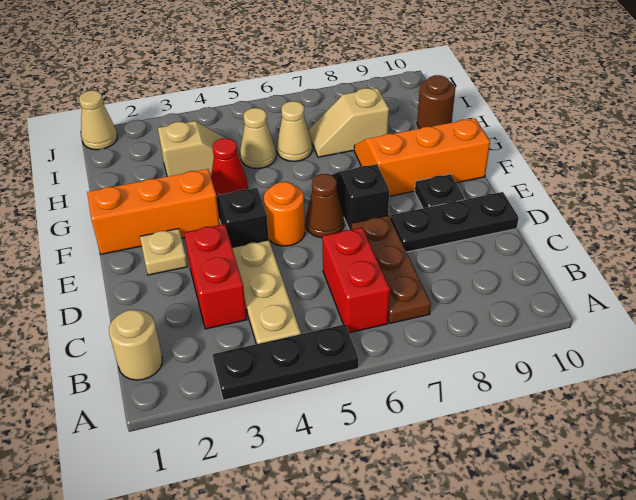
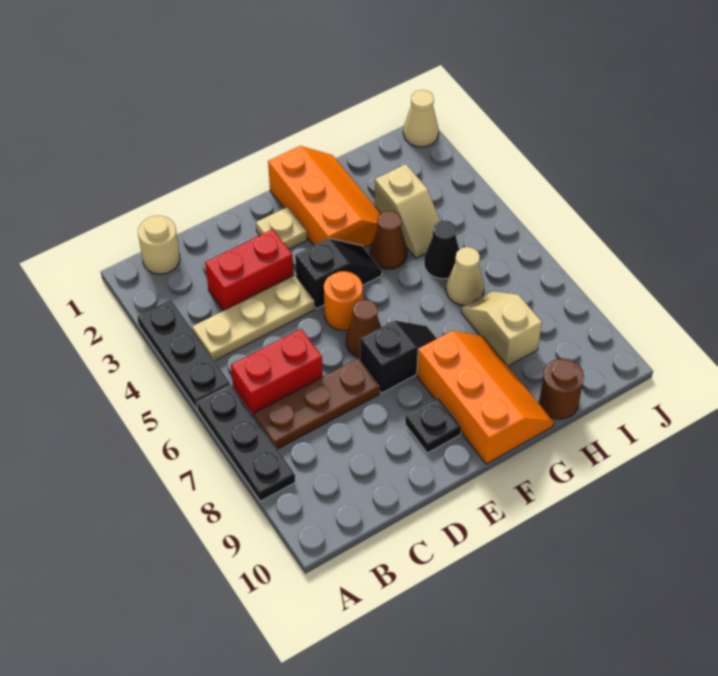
black 1x3 plate [390,192,519,252] -> black 1x3 plate moved to [197,385,295,501]
red 1x1 cone [211,138,248,197] -> brown 1x1 cone [370,211,407,269]
tan 1x1 cone [240,108,276,168] -> black 1x1 cone [424,220,459,279]

